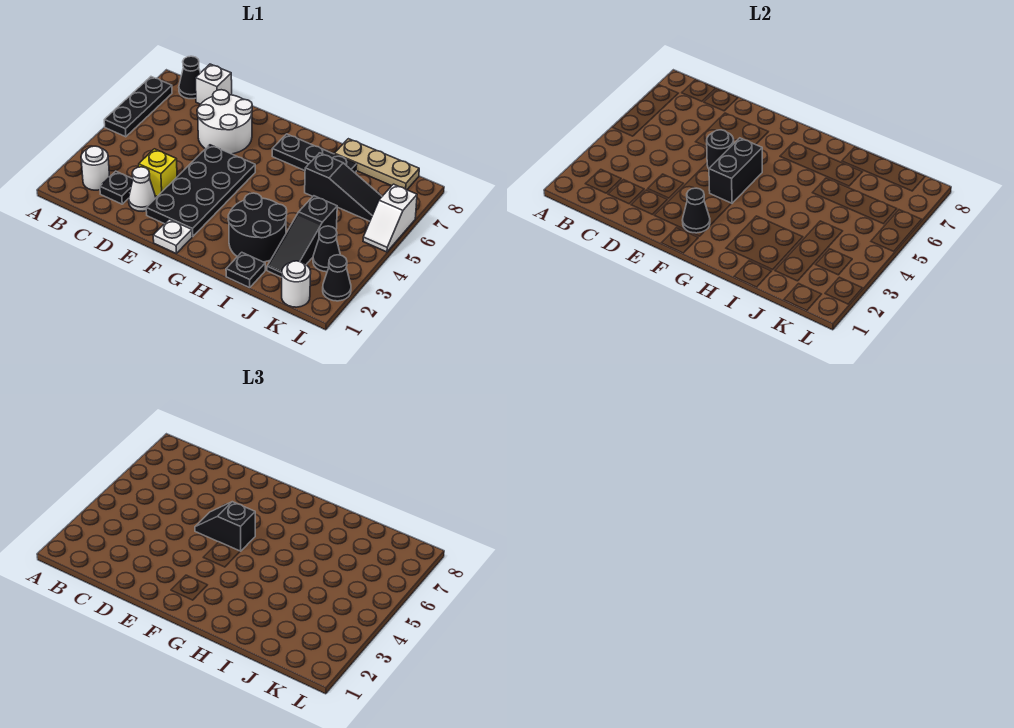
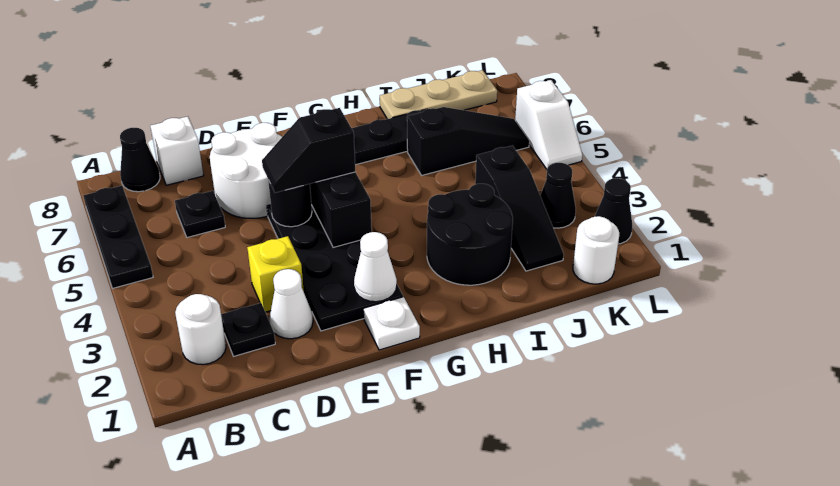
black 1x1 cone [682,188,710,233] -> white 1x1 cone [354,232,397,302]
black 1x1 plate [226,252,265,288] -> black 1x1 plate moved to [175,191,225,237]

